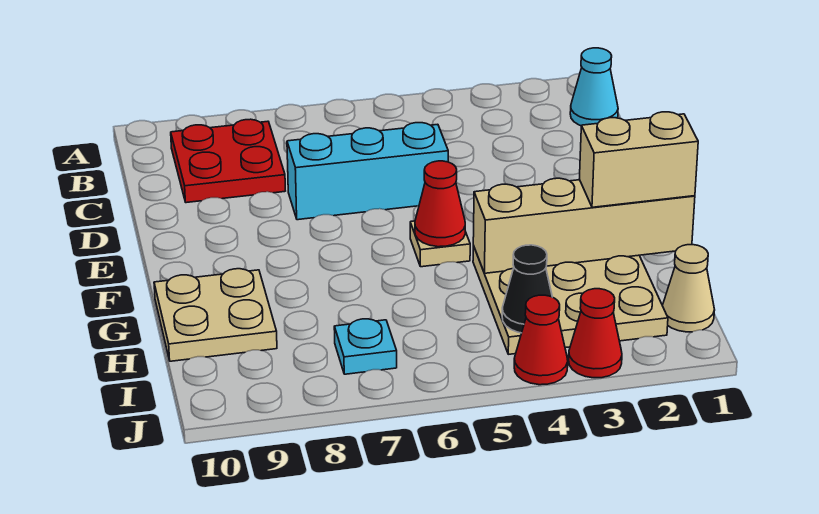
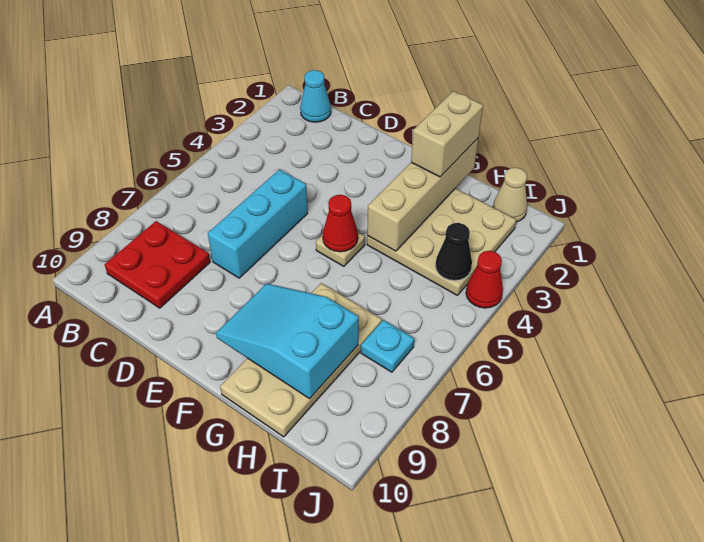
none -> cyan 2x3 slope [216,284,359,399]
tan 2x2 plate [154,269,277,361] -> tan 2x4 plate [220,283,382,437]
red 1x1 cone [569,289,622,378] -> none

